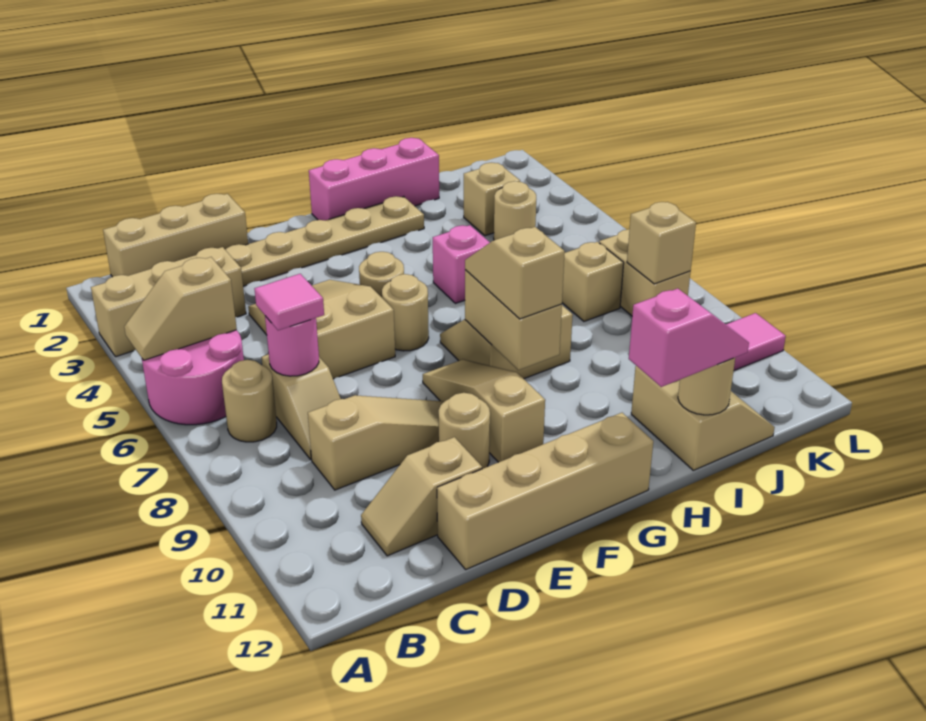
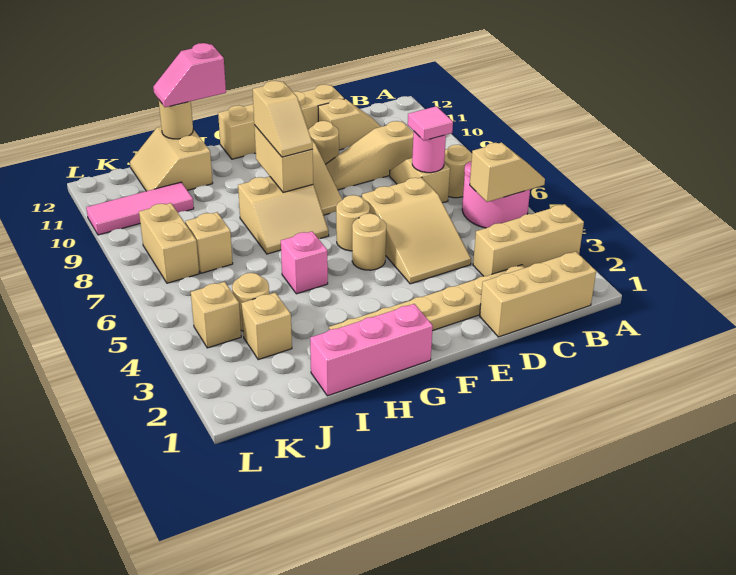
tan 1x1 brick [627,202,696,284] -> tan 1x1 brick moved to [191,282,241,348]

